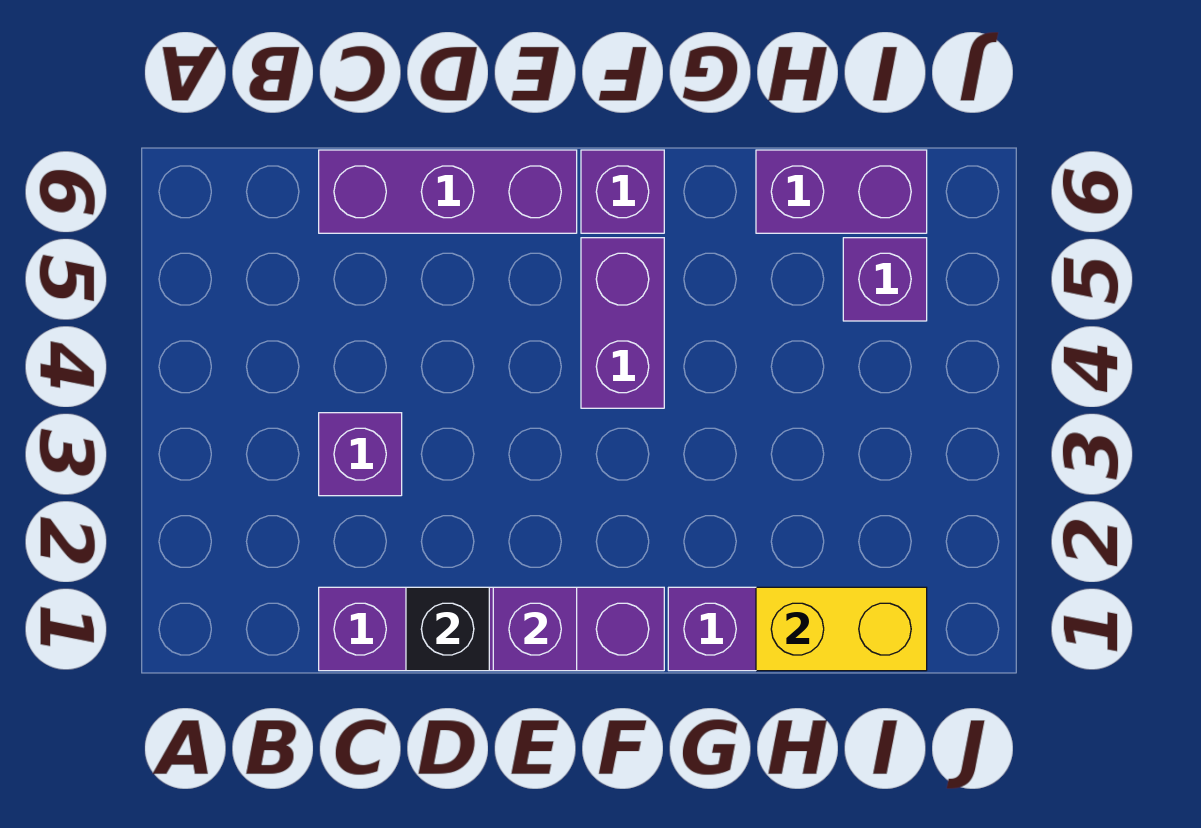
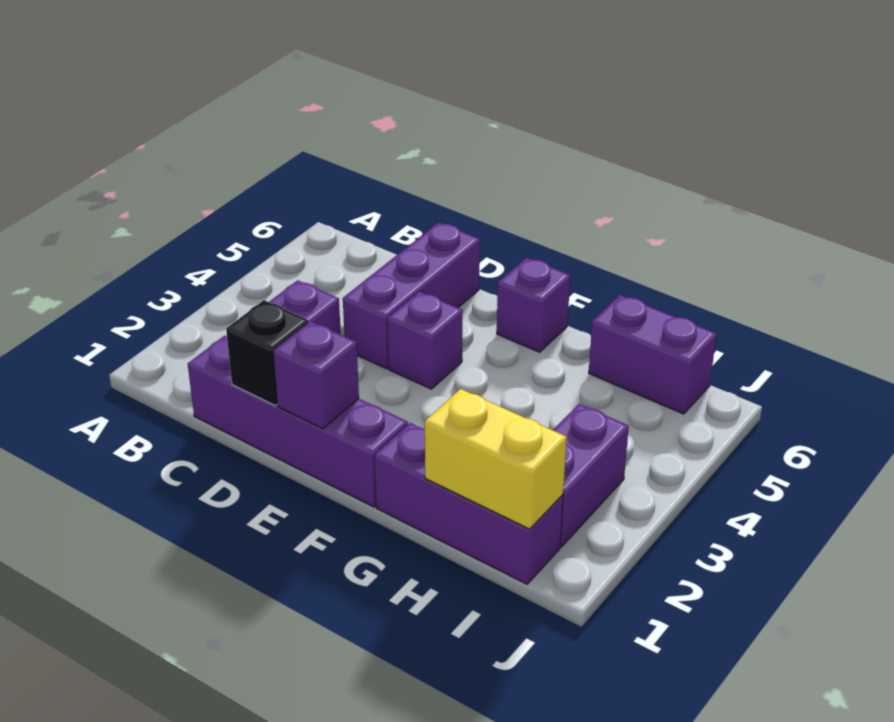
purple 1x3 brick [319,150,577,233] -> purple 1x3 brick turned to [343,222,480,369]
purple 1x2 brick [581,238,664,408] -> purple 1x2 brick moved to [553,404,629,547]
purple 1x1 brick [843,238,927,321] -> purple 1x1 brick moved to [387,292,463,389]

